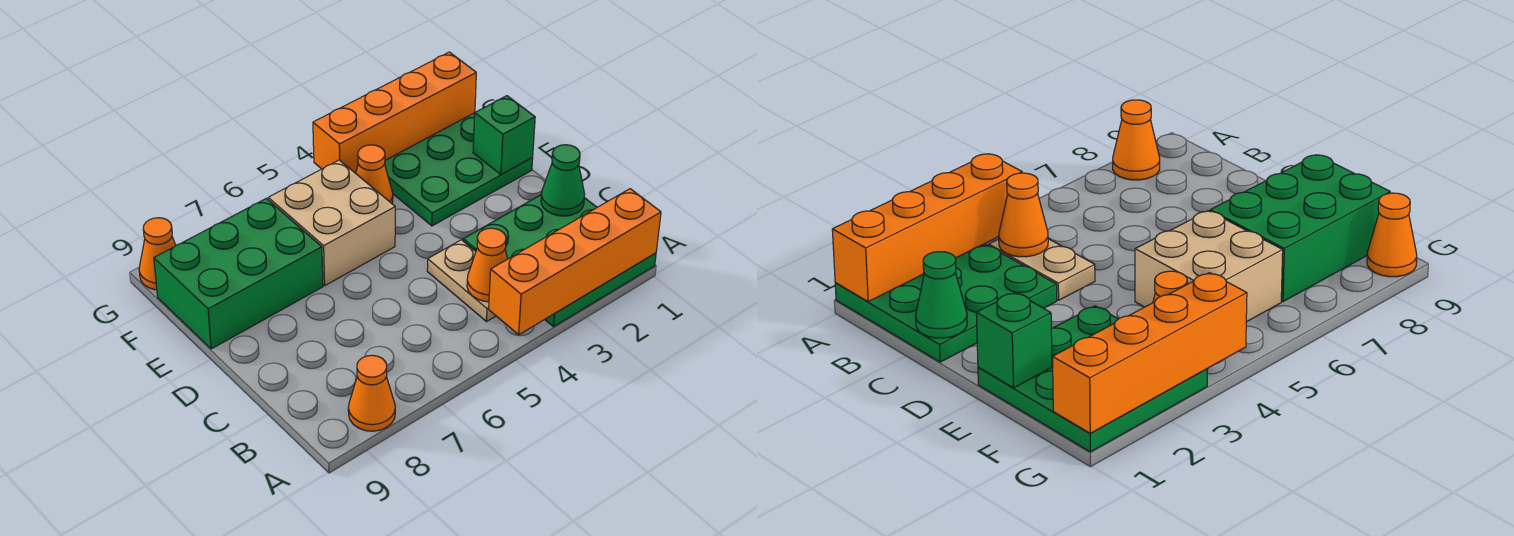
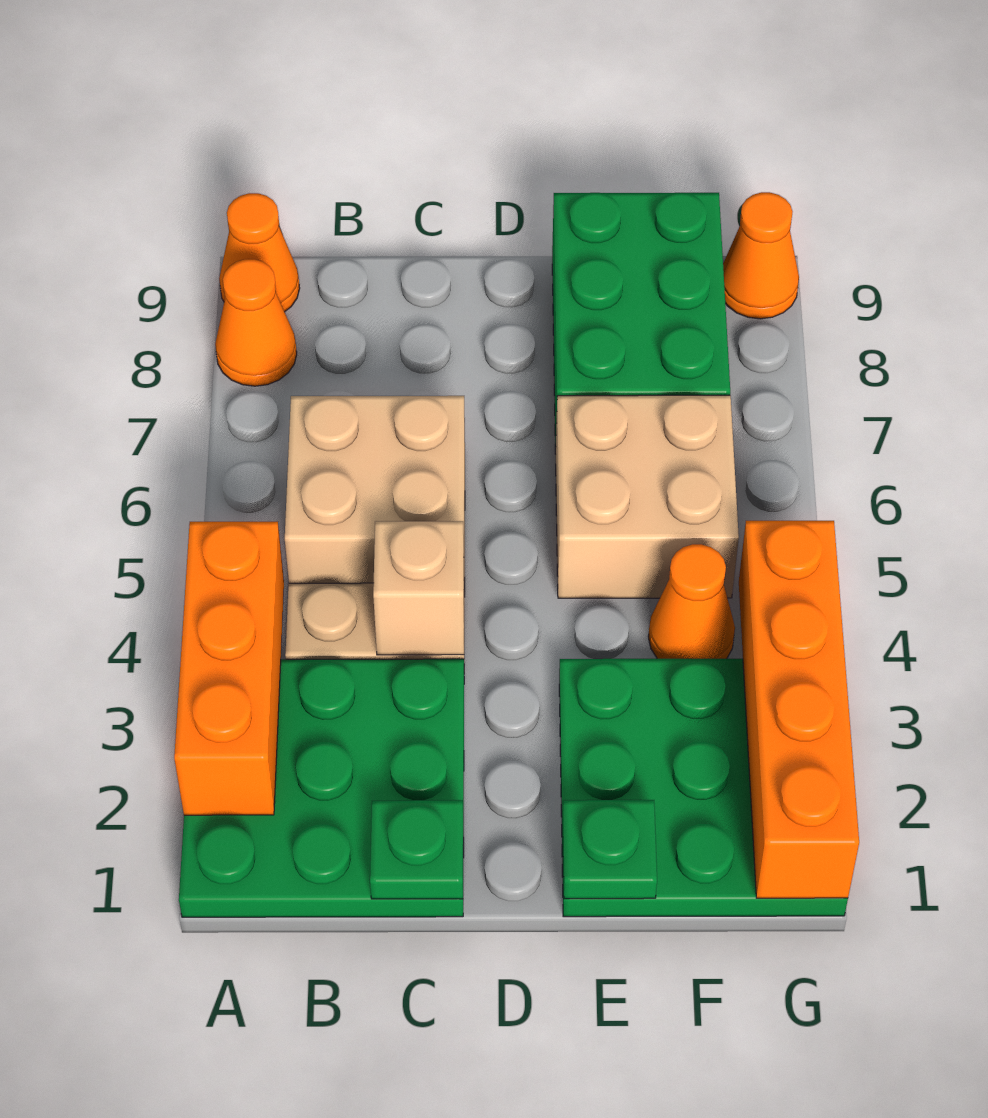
orange 1x4 brick [489,189,661,335] -> orange 1x3 brick [174,522,284,815]
orange 1x1 cone [467,228,507,302] -> orange 1x1 cone moved to [219,193,300,312]
none -> tan 2x2 brick [285,396,465,597]
green 1x1 cone [541,145,585,216] -> green 1x1 plate [370,800,463,899]
none -> tan 1x1 brick [373,521,464,655]
green 1x1 brick [473,96,535,175] -> green 1x1 plate [563,800,657,899]

